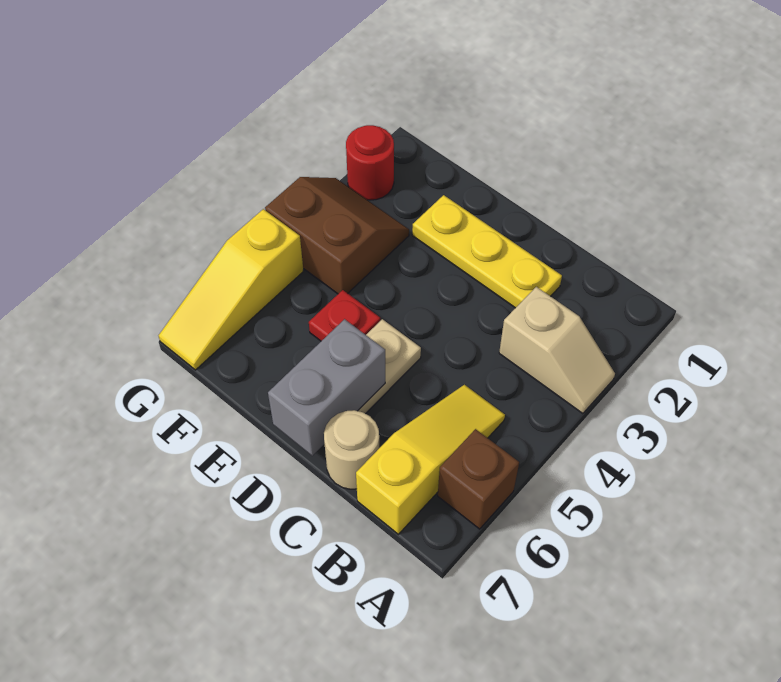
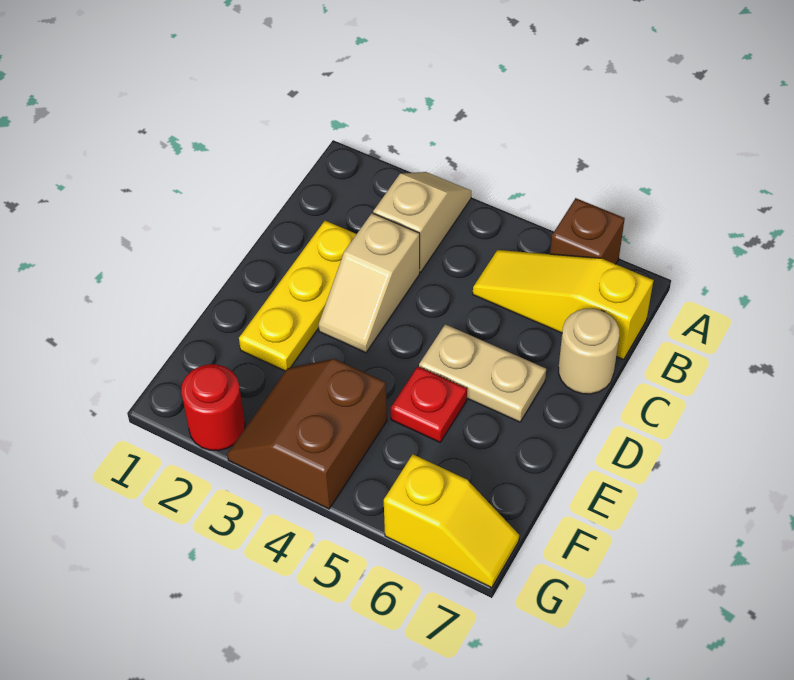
none -> tan 1x2 slope [319,213,420,353]
grey 1x2 brick [268,319,385,456] -> none
yellow 1x3 slope [158,209,303,370] -> yellow 1x2 slope [384,454,519,588]

